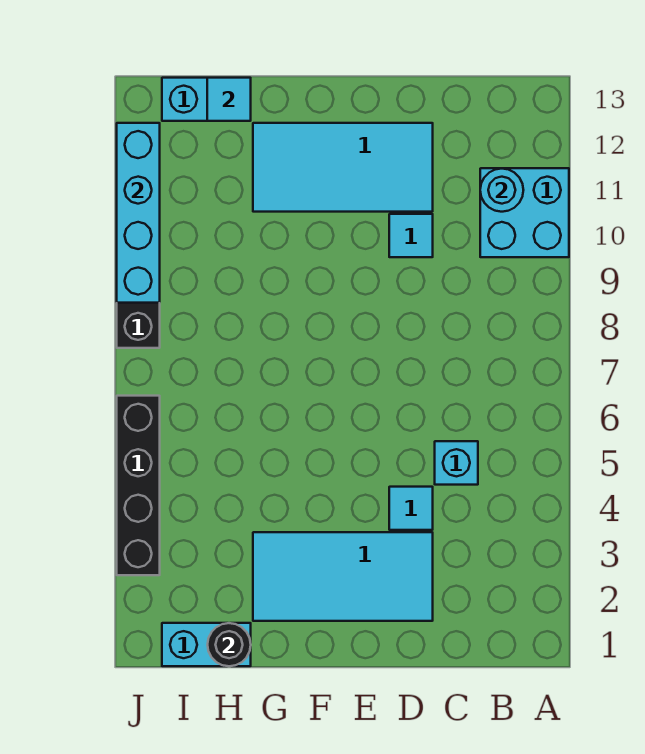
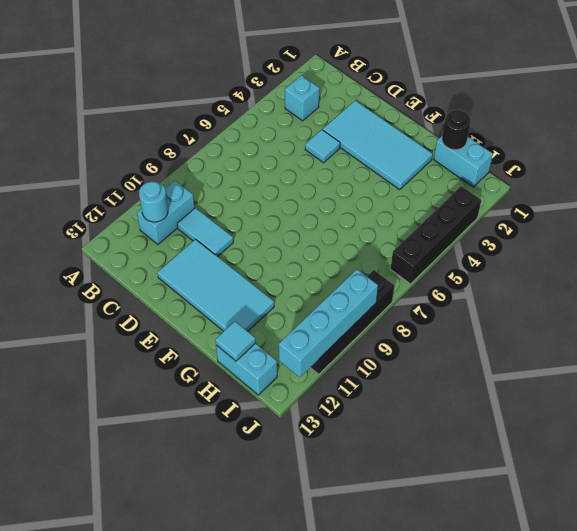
cyan 2x2 brick [480,168,569,257] -> cyan 1x2 brick [137,181,194,244]
cyan 1x1 brick [435,441,478,485] -> cyan 1x1 brick moved to [285,75,319,121]
cyan 1x1 tile [389,214,433,257] -> cyan 1x2 tile [177,208,233,257]

